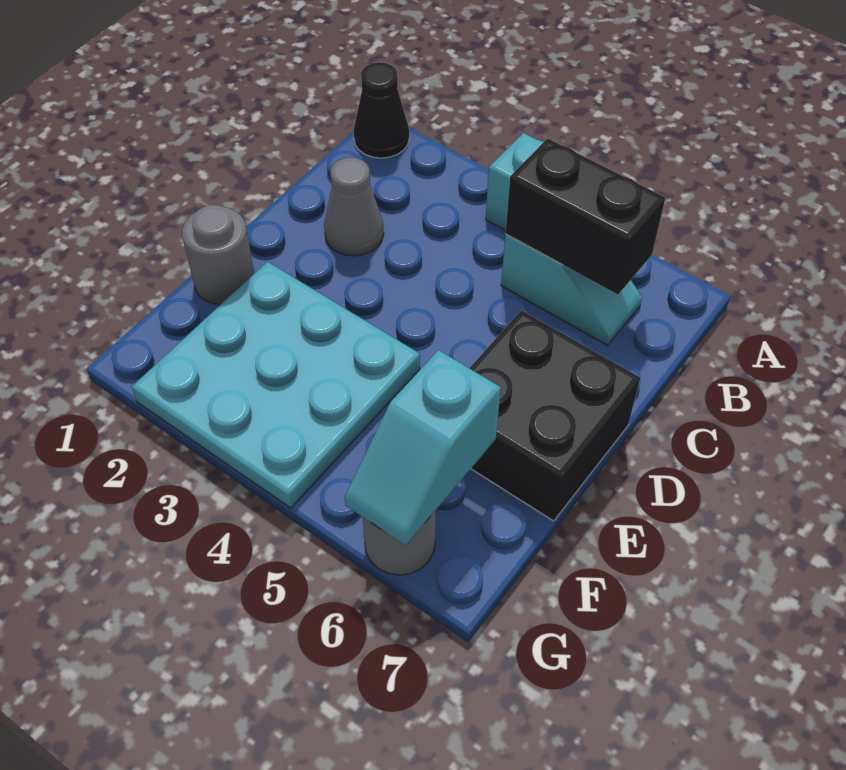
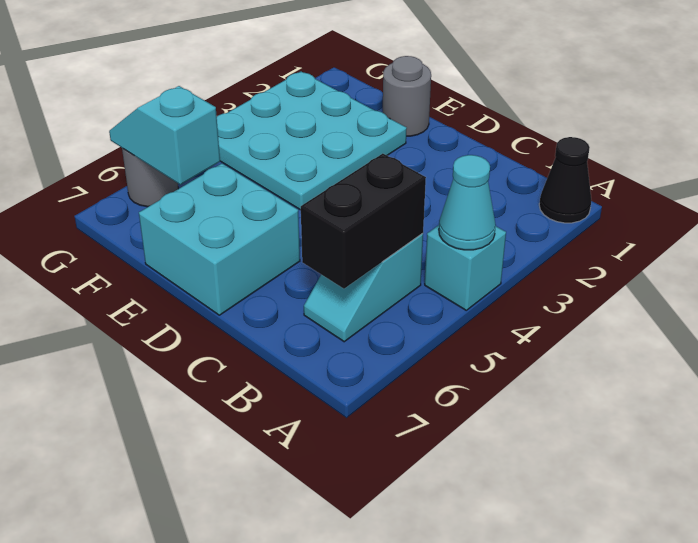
none -> cyan 1x1 cone [439,155,496,250]
grey 1x1 cone [324,157,384,256] -> none
black 2x2 brick [470,310,640,521] -> cyan 2x2 brick [139,164,300,315]

